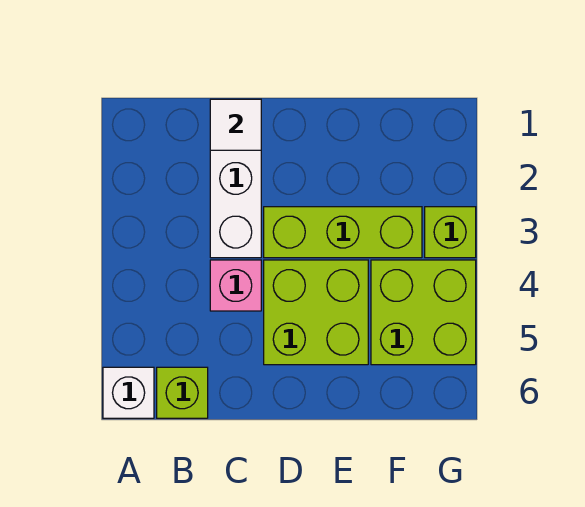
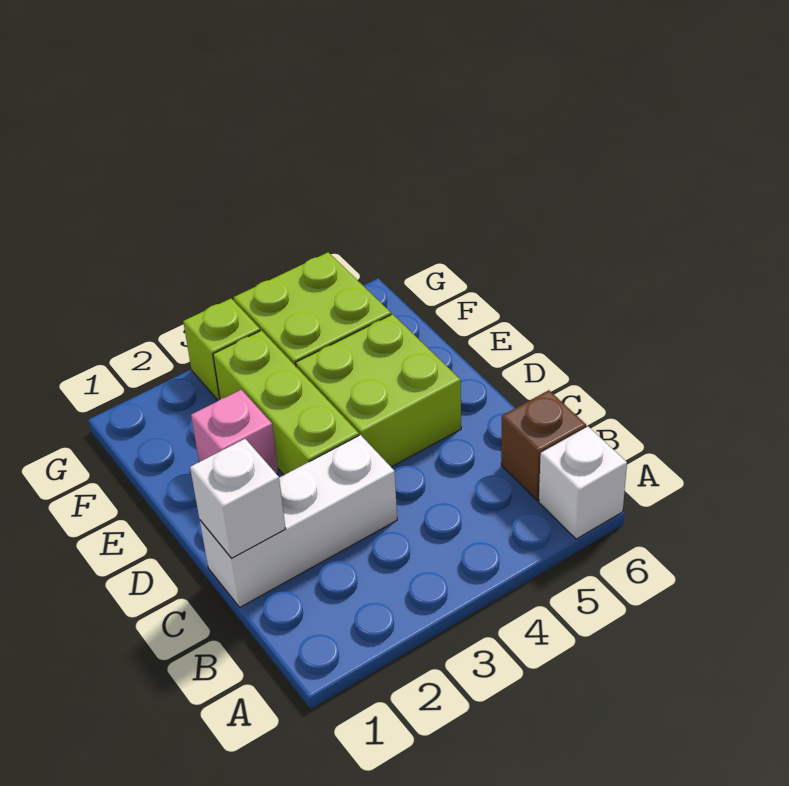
lime 1x1 brick [157,367,208,418] -> brown 1x1 brick [501,390,586,500]
white 1x1 tile [210,99,261,150] -> white 1x1 brick [190,439,286,558]
pink 1x1 brick [210,260,261,311] -> pink 1x1 brick moved to [191,390,278,474]

